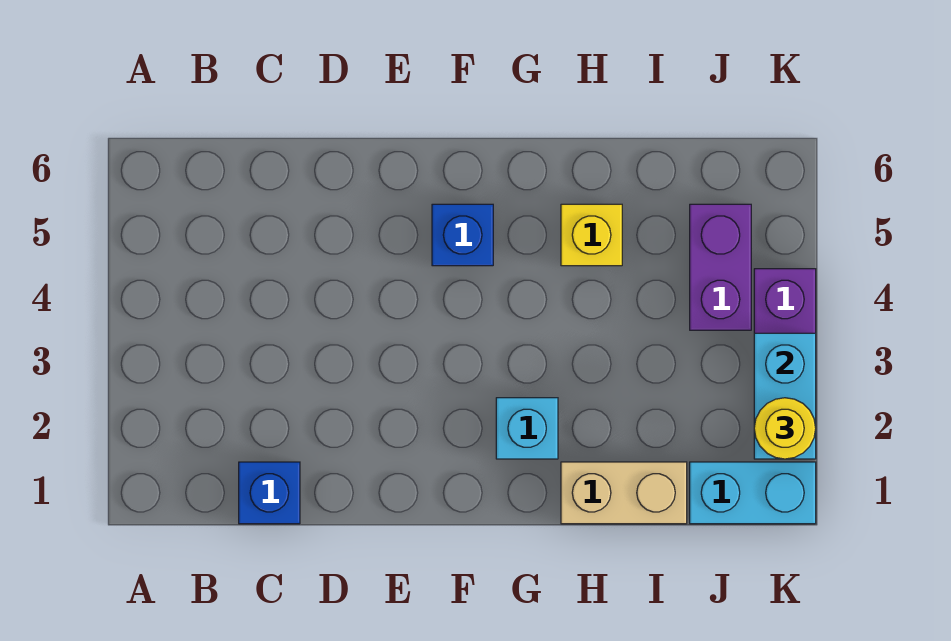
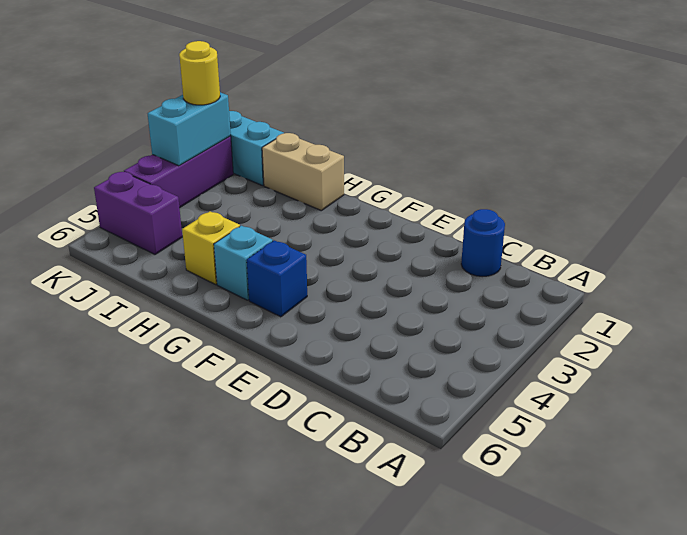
blue 1x1 brick [239,462,300,524] -> blue 1x1 round brick [461,209,505,276]
cyan 1x1 brick [496,398,558,459] -> cyan 1x1 brick moved to [214,226,273,300]
purple 1x2 brick [690,204,751,330] -> purple 1x2 brick turned to [94,172,182,254]

